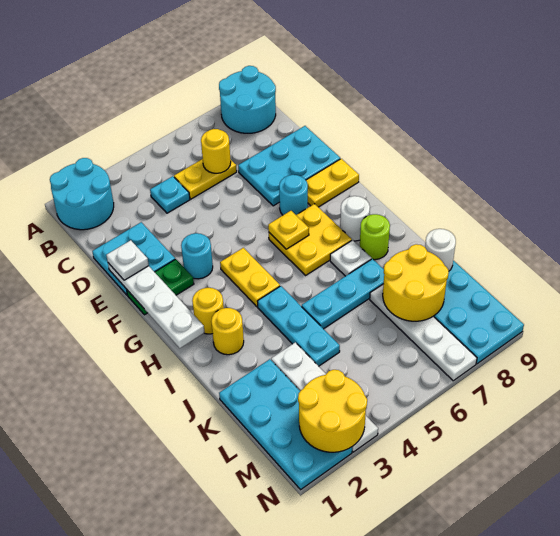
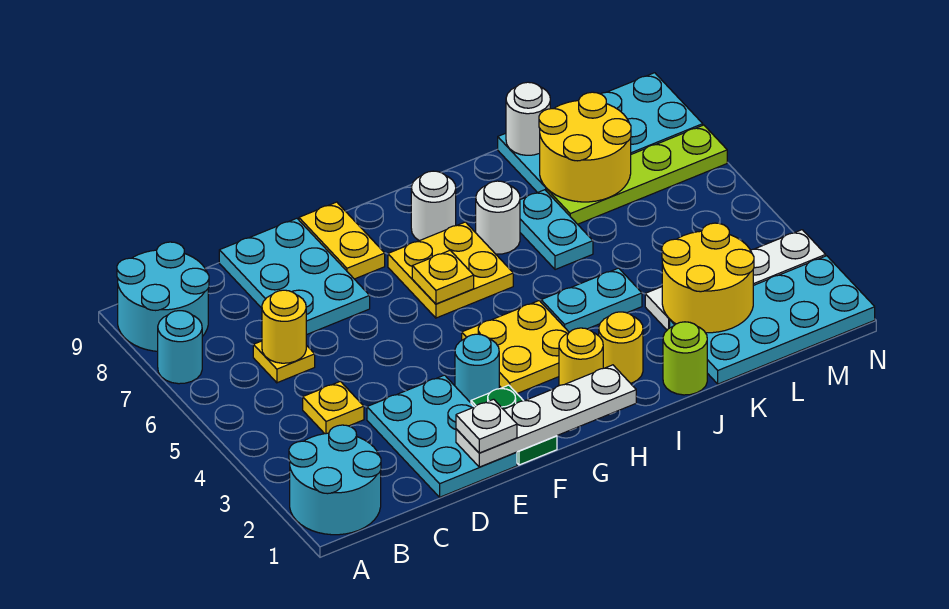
cyan 1x1 plate [150,176,190,213] -> yellow 1x1 plate [303,381,364,434]
yellow 1x2 plate [174,159,237,199] -> yellow 1x1 plate [253,341,315,383]
cyan 2x2 plate [92,222,175,295] -> cyan 2x3 plate [367,375,517,497]
cyan 1x1 round brick [279,175,308,215] -> cyan 1x1 round brick moved to [158,311,202,384]
yellow 1x2 plate [220,248,280,307] -> yellow 2x2 plate [462,301,569,393]
cyan 1x3 plate [257,286,340,366] -> cyan 1x2 plate [541,268,642,332]
white 1x1 plate [330,240,371,276] -> white 1x1 round brick [476,181,520,254]
lime 1x1 round brick [360,214,390,260] -> lime 1x1 round brick moved to [663,322,707,395]
cyan 1x3 plate [302,259,384,329] -> cyan 1x2 plate [520,190,593,270]
white 1x4 plate [370,284,477,381] -> lime 1x4 plate [547,125,727,224]
yellow 2x2 round brick [298,370,367,452] -> yellow 2x2 round brick moved to [662,223,754,333]

